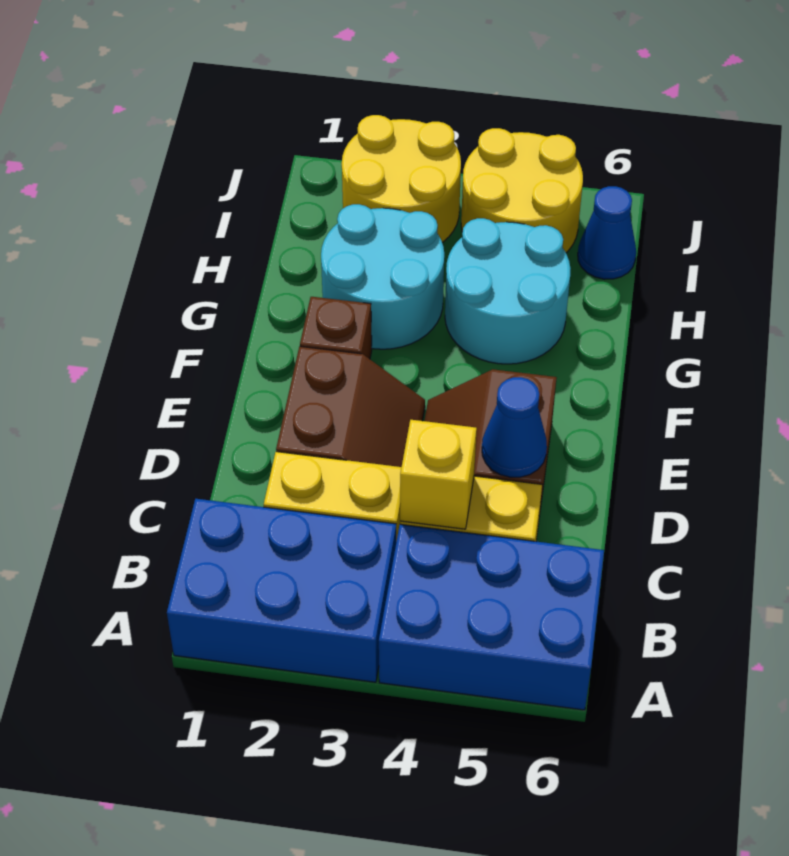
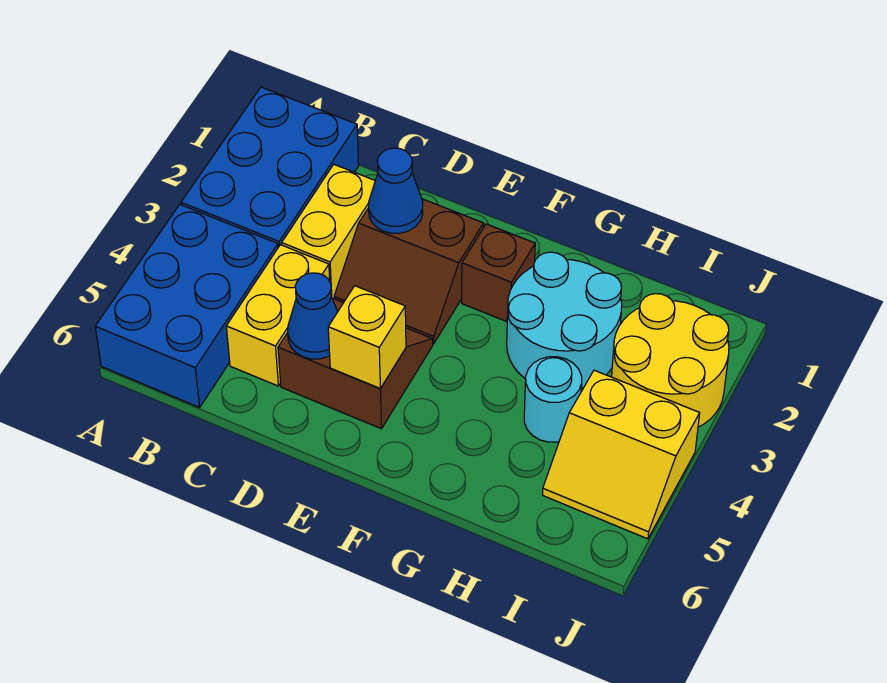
yellow 1x1 brick [400,420,477,529] -> yellow 1x1 brick moved to [328,286,406,388]
cyan 2x2 round brick [445,218,571,364] -> cyan 1x1 round brick [524,357,582,442]
yellow 2x2 round brick [461,128,583,253] -> yellow 2x2 slope [543,370,700,539]
blue 1x1 cone [578,186,636,279] -> blue 1x1 cone moved to [369,148,423,233]

